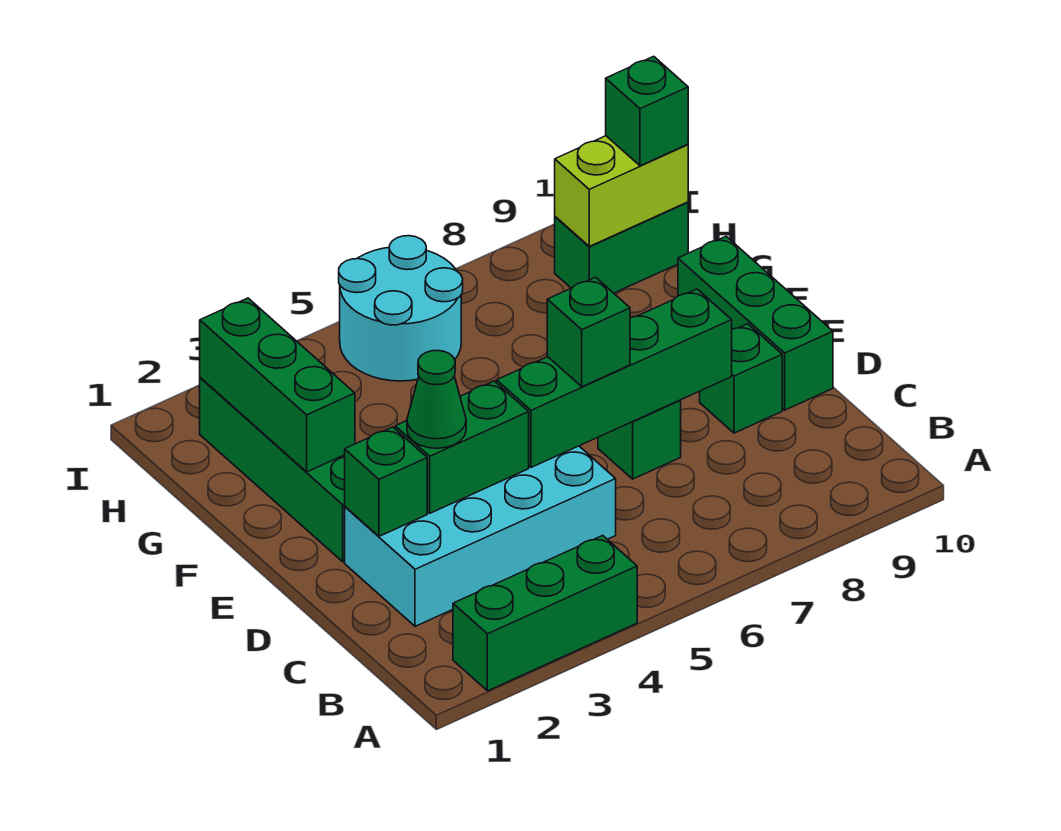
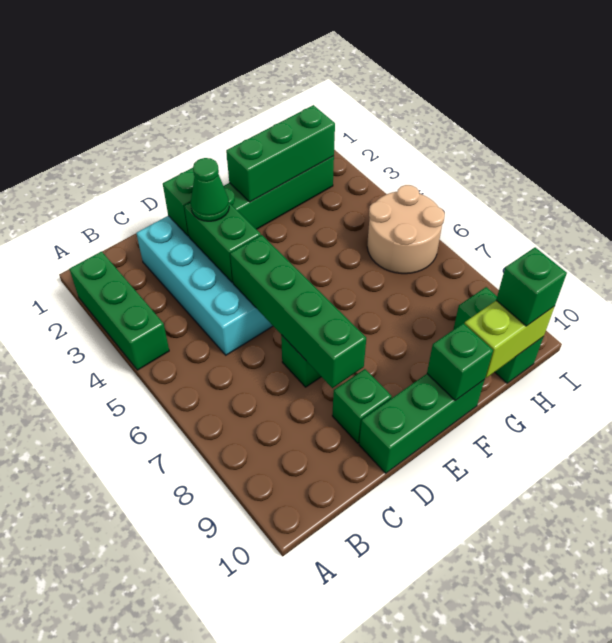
green 1x1 brick [547,277,630,387] -> green 1x1 brick moved to [427,323,493,401]
cyan 2x2 round brick [339,236,463,381] -> tan 2x2 round brick [367,185,445,274]
lime 1x2 brick [555,136,688,246] -> lime 1x2 brick turned to [465,301,555,378]

